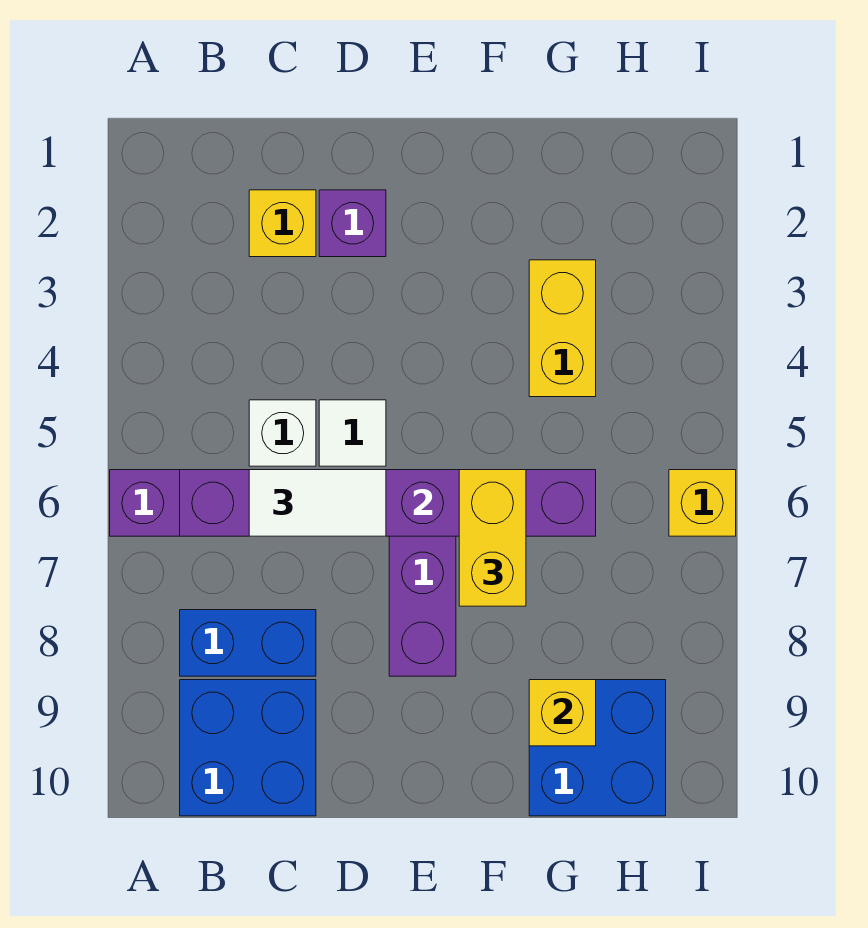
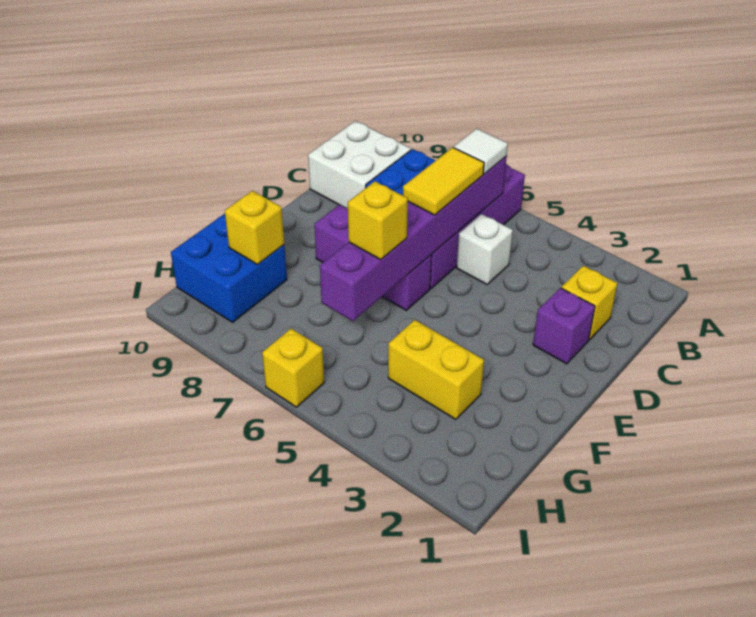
blue 2x2 brick [180,680,316,816] -> white 2x2 brick [308,121,411,209]
white 1x2 tile [249,470,386,536] -> yellow 1x2 tile [403,147,484,215]
white 1x1 tile [319,400,386,466] -> white 1x1 tile moved to [454,129,508,174]
yellow 1x2 brick [459,470,526,606] -> yellow 1x1 brick [348,181,408,260]

